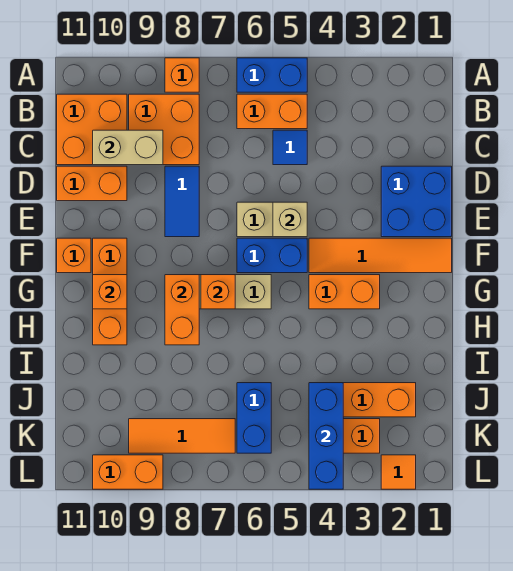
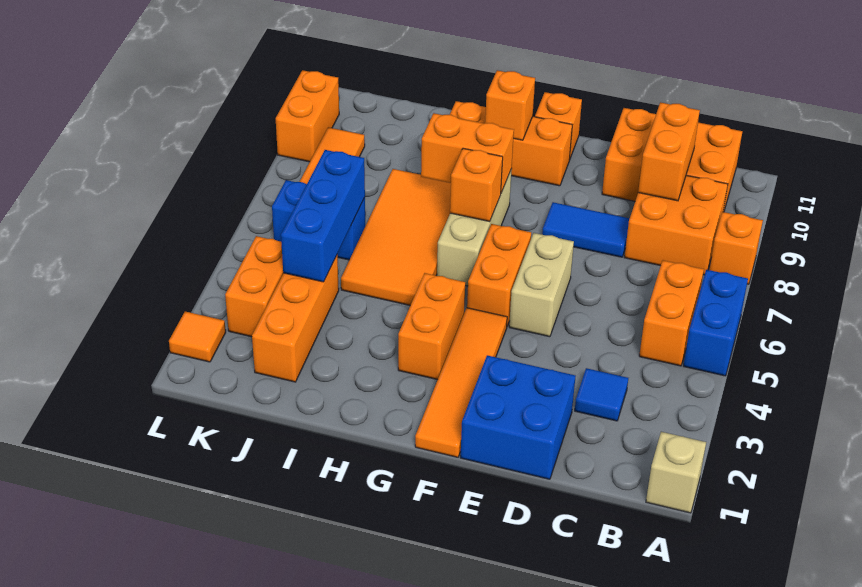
blue 1x1 tile [273,130,307,165] -> blue 1x1 tile moved to [575,368,628,421]
tan 1x2 brick [93,130,163,165] -> orange 1x2 brick [638,102,700,201]
tan 1x1 brick [273,202,307,237] -> tan 1x1 brick moved to [646,432,706,513]
blue 1x2 brick [237,238,307,273] -> orange 1x2 brick [467,224,531,326]
none -> orange 2x4 tile [341,169,451,305]
blue 1x3 brick [309,383,343,489] -> blue 1x3 brick turned to [281,150,365,282]

